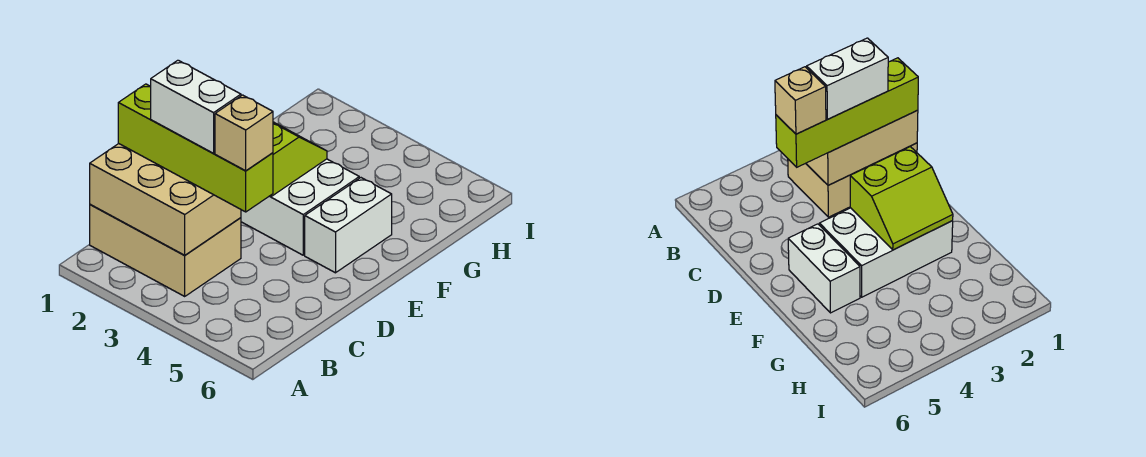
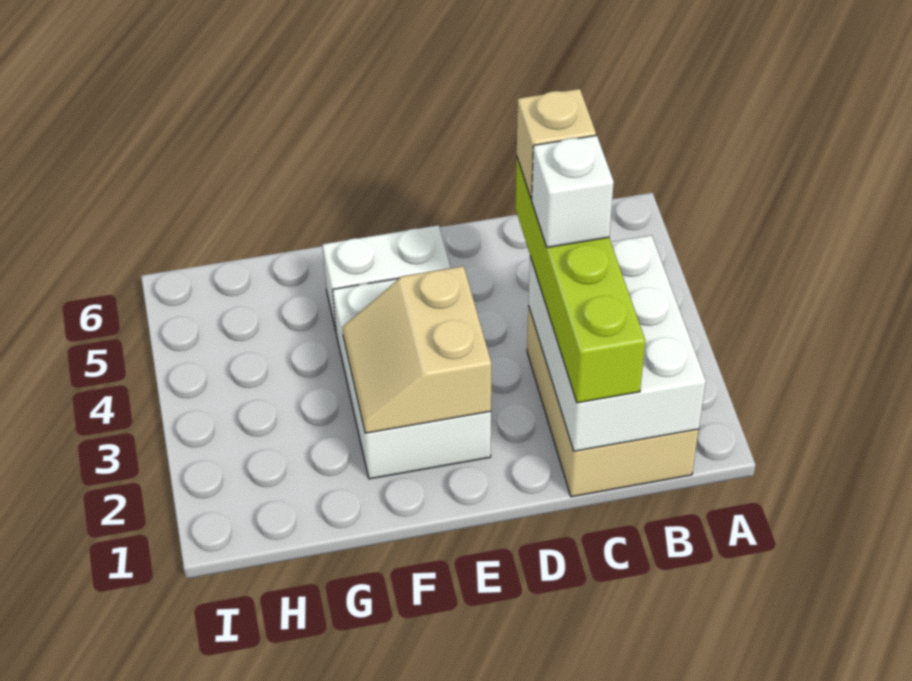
tan 2x3 brick [90,144,241,255] -> white 2x3 brick [529,235,706,451]
white 1x2 brick [150,60,241,153] -> white 1x1 brick [532,135,614,248]
lime 2x2 slope [270,122,327,197] -> tan 2x2 slope [342,266,491,433]

